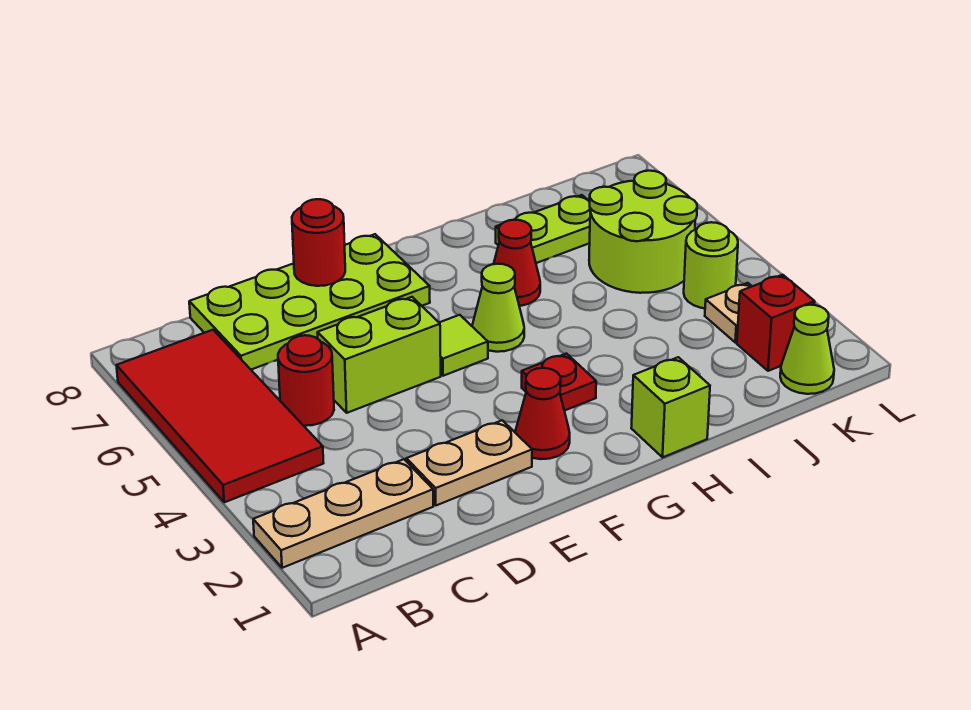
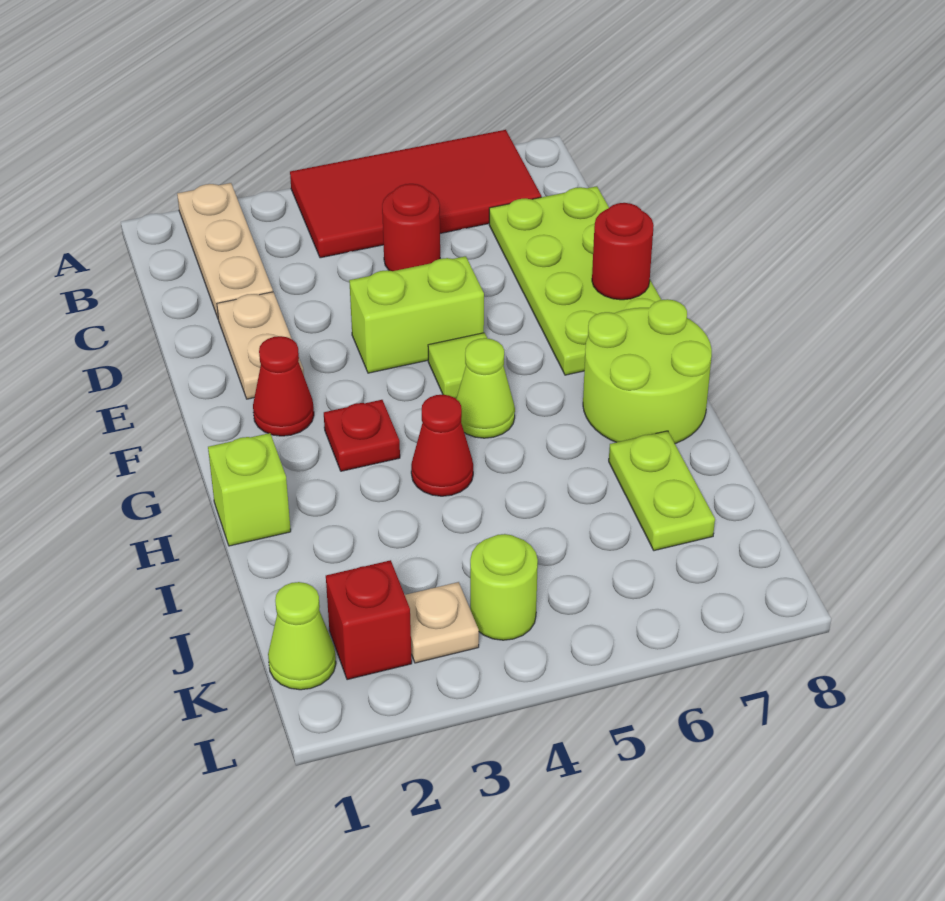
lime 1x2 brick [317,297,441,413] -> lime 1x2 brick turned to [349,256,484,373]
red 1x1 cone [494,220,540,306] -> red 1x1 cone moved to [411,395,473,496]
lime 2x2 round brick [589,171,697,293] -> lime 2x2 round brick moved to [583,299,712,444]

